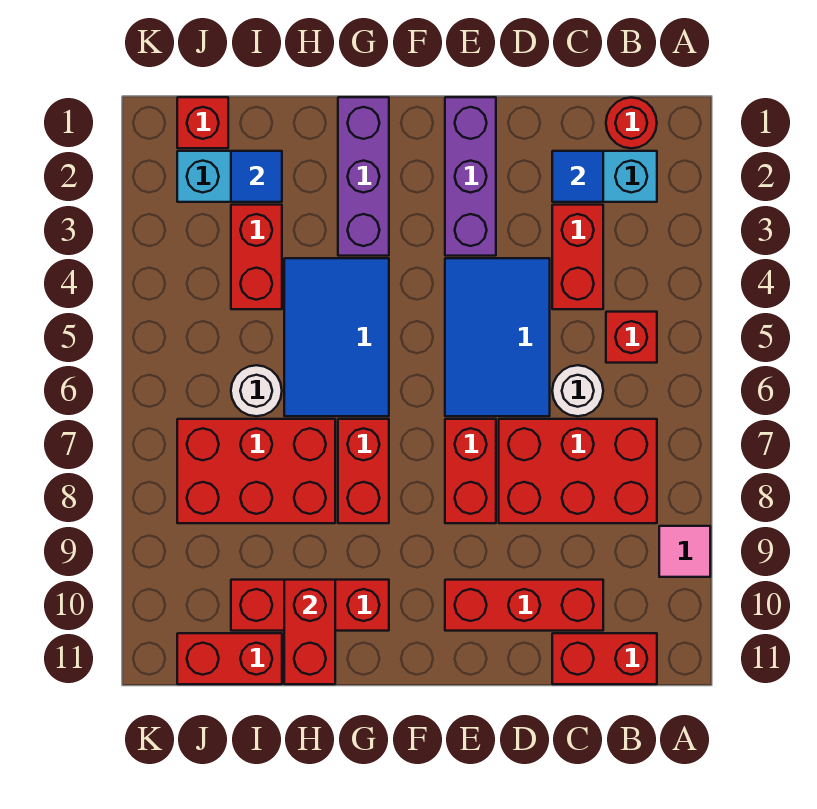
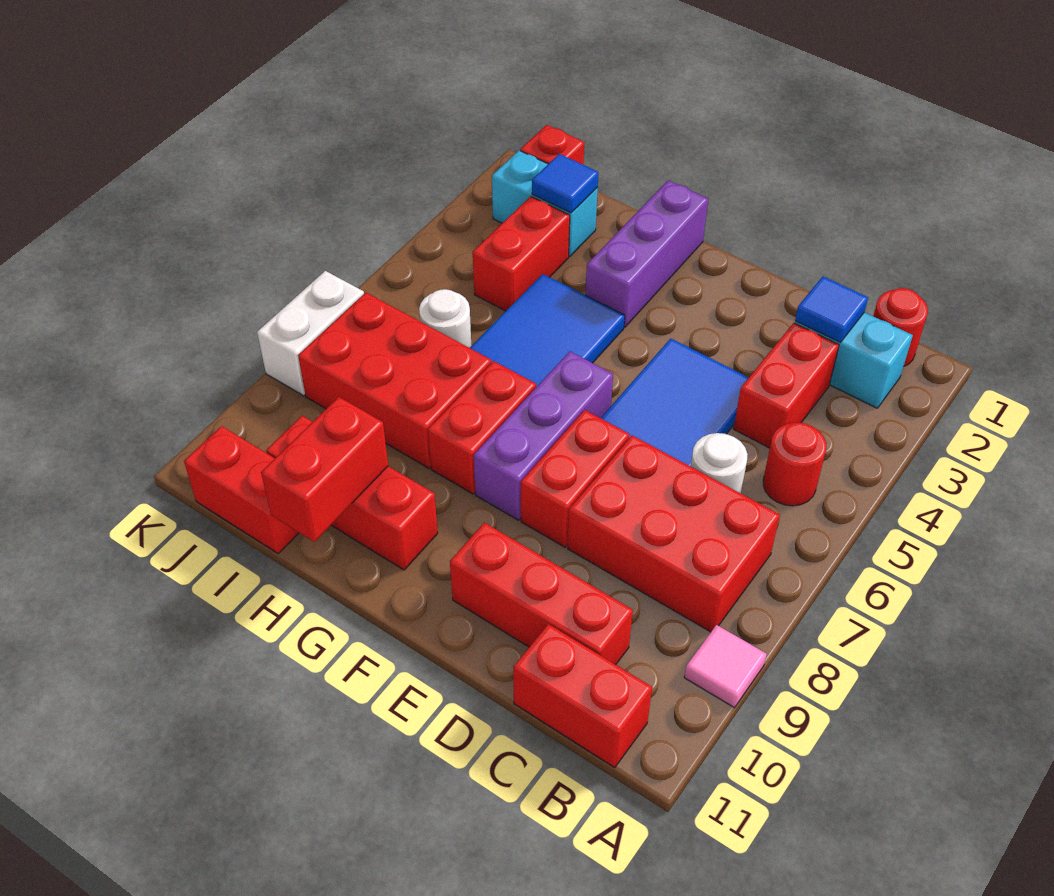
red 1x1 brick [606,312,657,363] -> red 1x1 round brick [763,422,826,506]
purple 1x3 brick [445,97,496,256] -> purple 1x3 brick moved to [474,352,613,520]
none -> white 1x2 brick [257,271,364,396]

